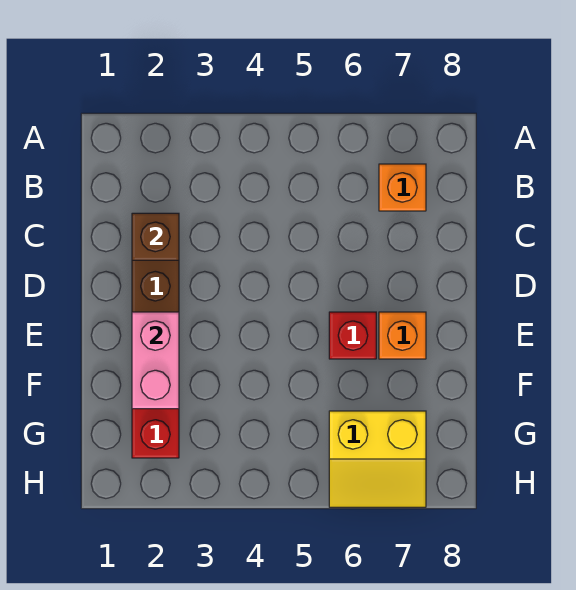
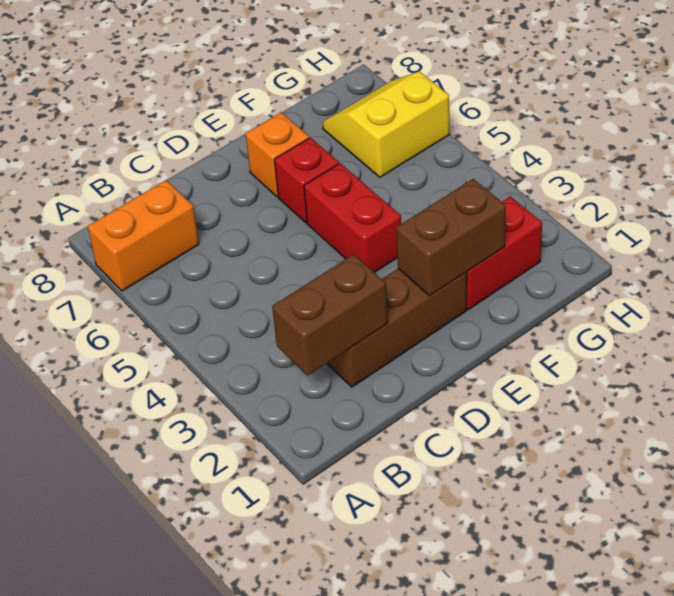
orange 1x1 brick [379,164,426,211] -> orange 1x2 brick [88,180,199,291]
brown 1x1 brick [132,213,179,260] -> brown 1x2 brick [272,254,388,376]
pink 1x2 brick [132,312,179,409] -> brown 1x2 brick [396,179,506,296]
none -> red 1x2 brick [304,163,401,273]
yellow 2x2 slope [329,411,426,507] -> yellow 2x2 slope turned to [323,71,449,177]

